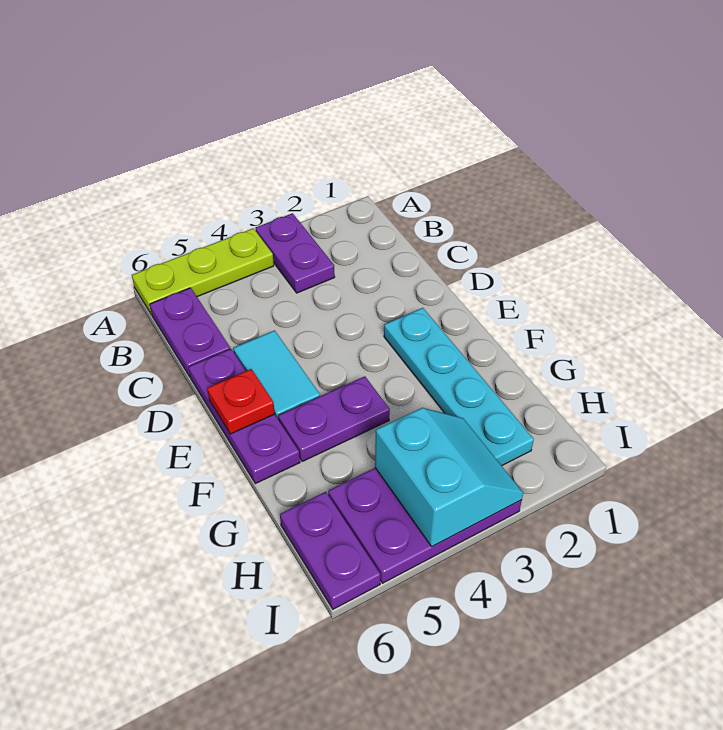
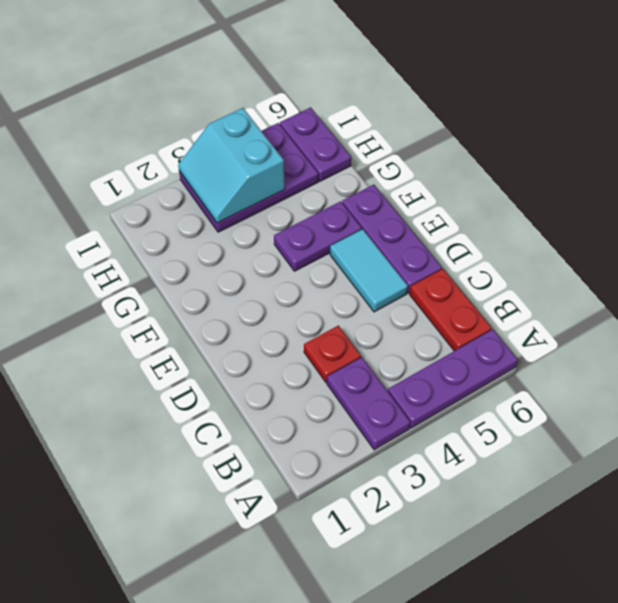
lime 1x3 plate [132,228,274,315] -> purple 1x3 plate [388,329,518,428]
purple 1x2 plate [150,288,230,377] -> red 1x2 plate [410,269,492,351]
cyan 1x4 plate [384,308,534,466] -> none
red 1x1 plate [207,369,275,434] -> red 1x1 plate moved to [304,326,361,382]

